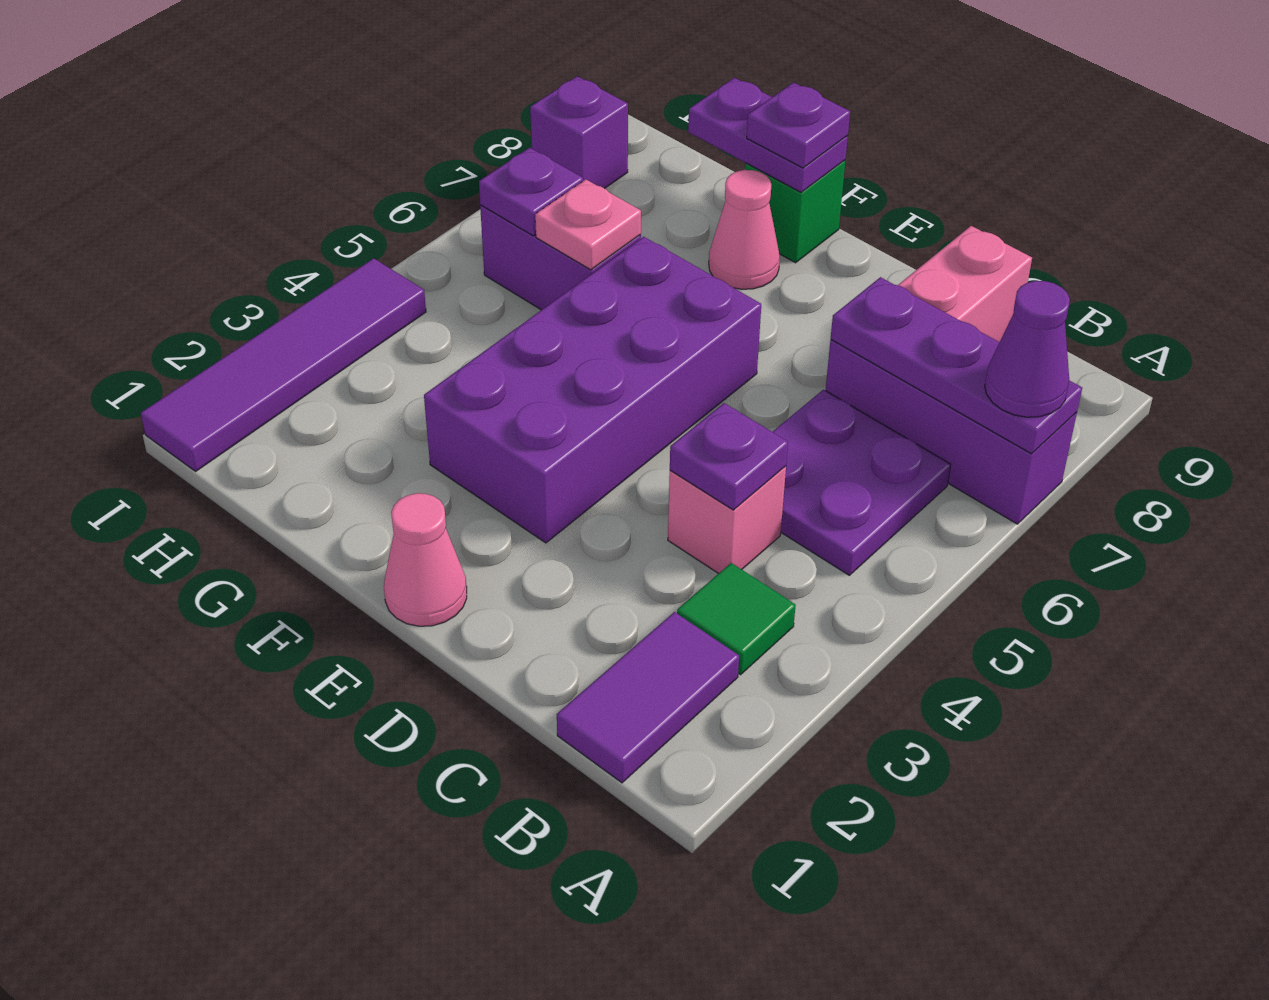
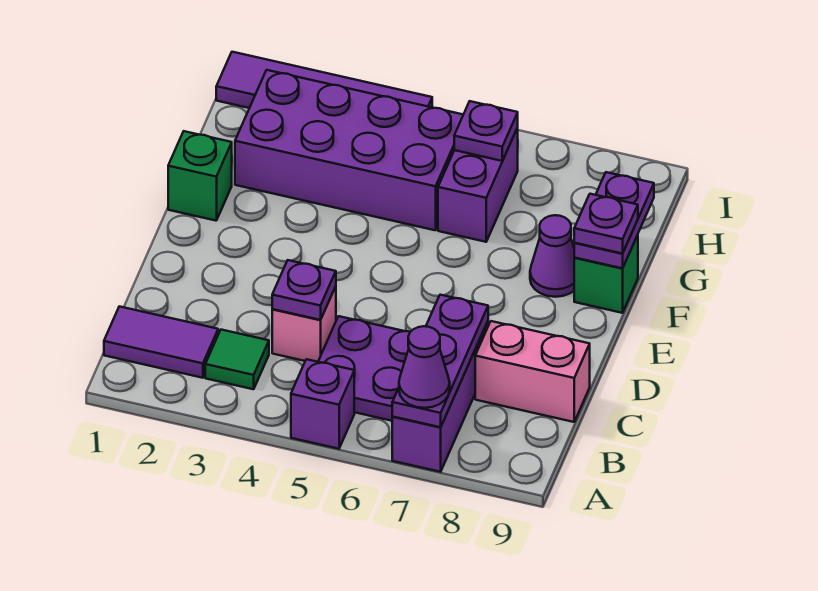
pink 1x1 cone [384,493,467,626] -> none
purple 2x4 brick [424,237,761,543] -> purple 2x4 brick moved to [235,70,463,230]
none -> green 1x1 brick [168,131,232,221]
pink 1x1 cone [709,170,780,289] -> purple 1x1 cone [530,215,574,297]
pink 1x1 plate [535,180,641,270] -> none
purple 1x1 brick [530,76,628,189] -> purple 1x1 brick moved to [291,359,354,449]

